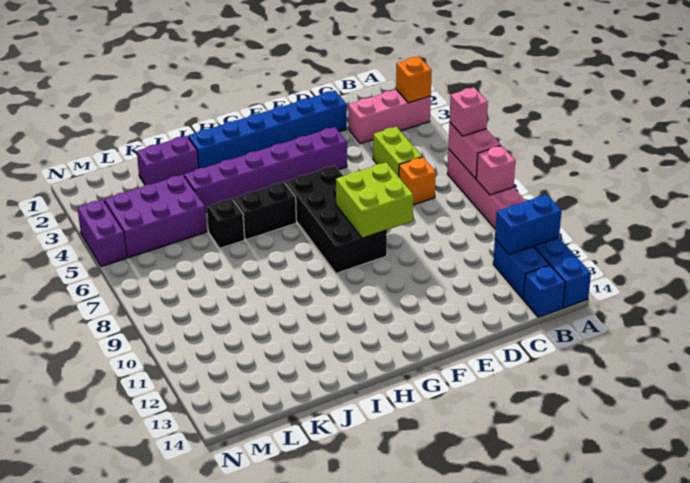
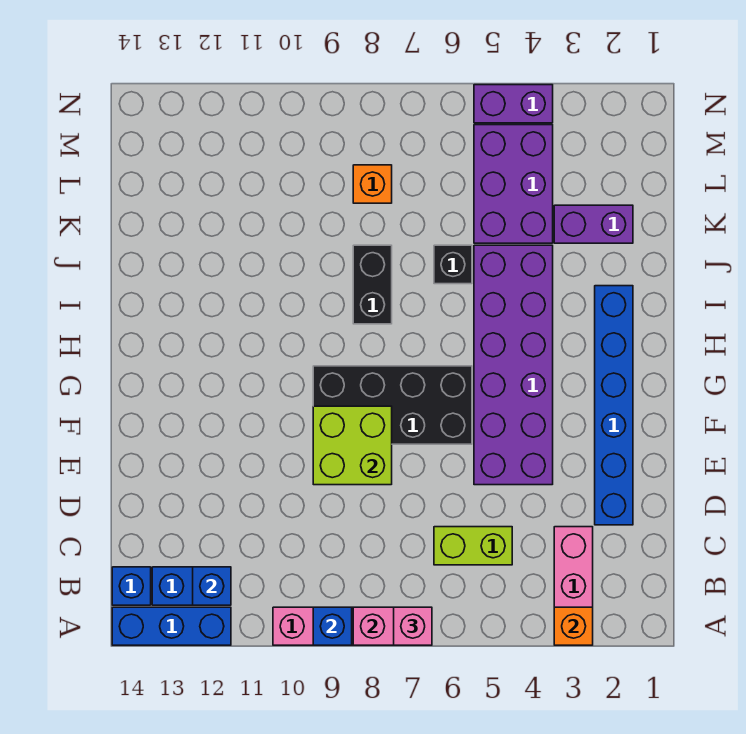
pink 1x1 brick [476,145,515,195] -> blue 1x1 brick [313,607,352,645]
blue 1x2 brick [495,194,561,255] -> blue 1x1 brick [193,567,231,605]
orange 1x1 brick [399,157,436,205] -> orange 1x1 brick moved to [353,165,392,203]
purple 1x6 brick [184,127,347,213] -> purple 2x6 brick [474,245,553,485]
black 1x2 brick [233,182,297,240] -> black 1x2 brick moved to [353,245,392,324]
purple 1x2 brick [137,136,199,185] -> purple 1x2 brick turned to [554,205,633,243]

